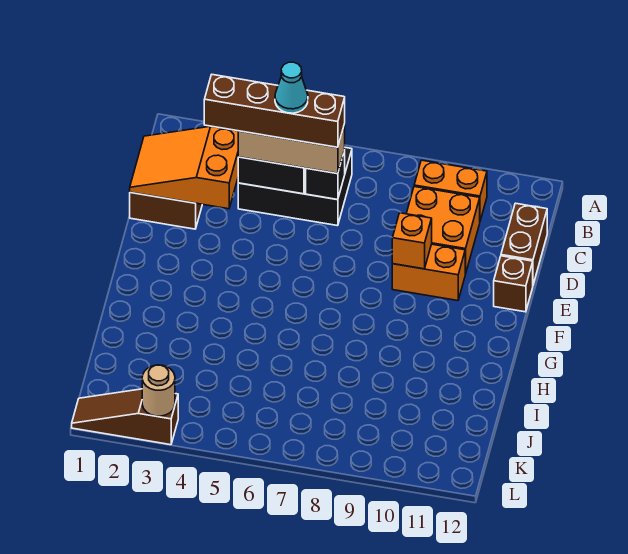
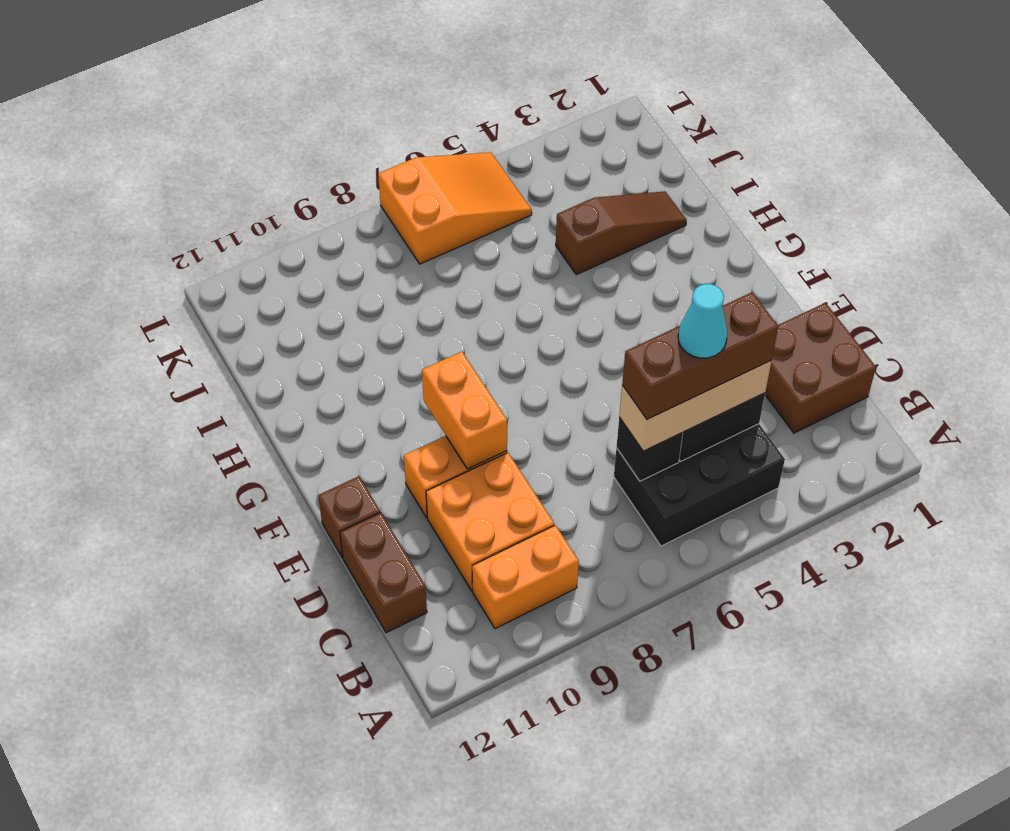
orange 2x3 slope [130,126,238,209] -> orange 2x3 slope moved to [378,152,532,264]
brown 1x4 brick [204,75,345,147] -> brown 1x3 brick [622,292,778,419]
orange 1x1 brick [392,213,432,269] -> orange 1x2 brick [422,352,507,469]
brown 1x3 slope [72,389,178,445] -> brown 1x3 slope moved to [556,191,687,275]
tan 1x1 round brick [142,365,175,416] -> none

